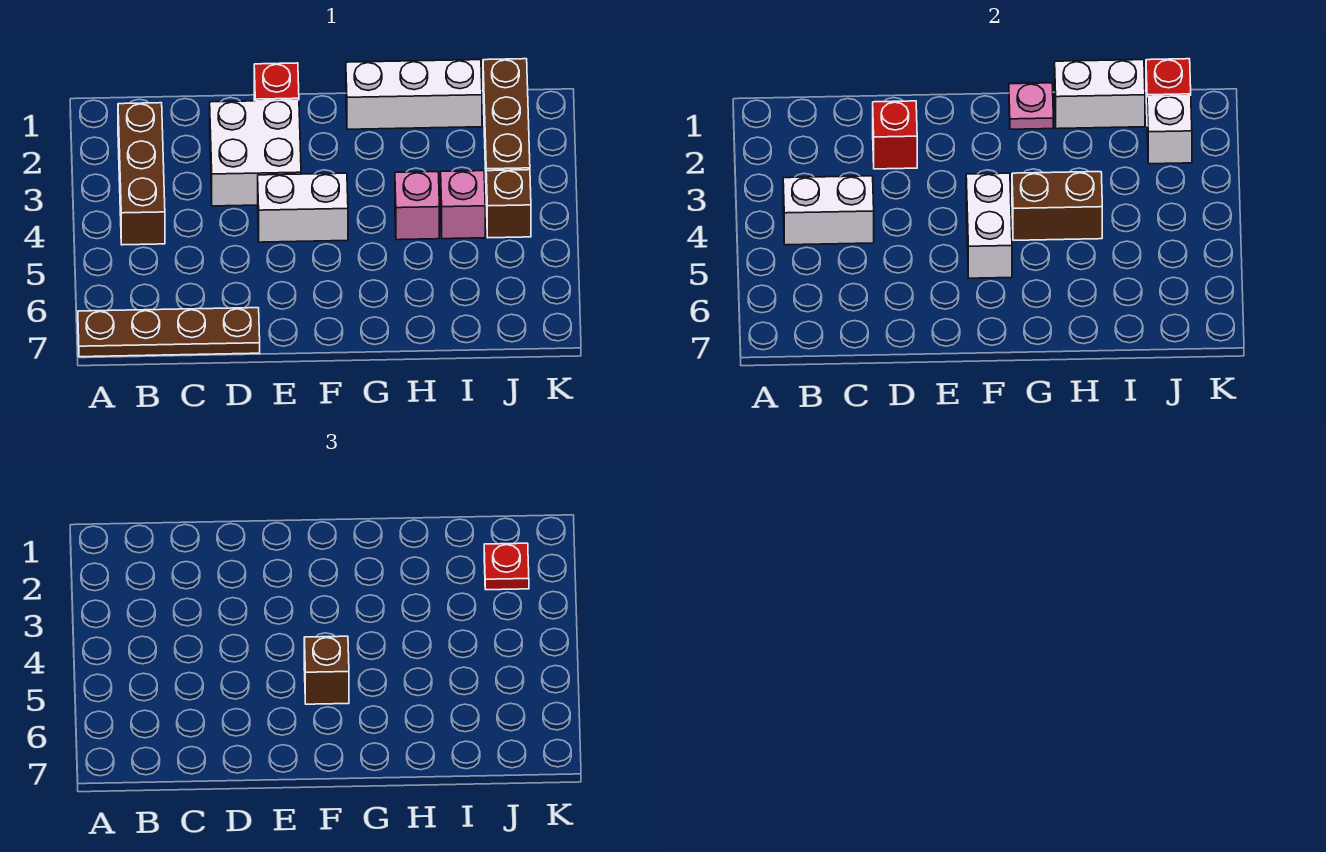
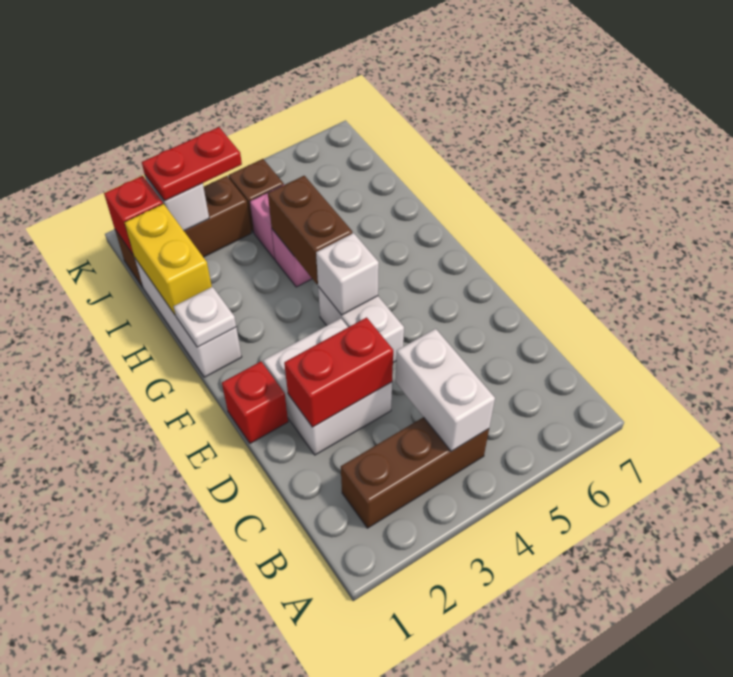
brown 1x4 plate [78,308,260,357] -> none
red 1x1 brick [873,101,917,169] -> red 1x2 brick [284,317,393,427]
white 1x2 brick [966,173,1012,278] -> white 1x1 brick [316,233,379,315]
brown 1x1 brick [304,636,349,704] -> none
pink 1x1 plate [1009,83,1053,129] -> white 1x1 plate [174,287,236,347]
white 1x2 brick [1055,60,1145,129] -> yellow 1x2 brick [124,204,212,315]
red 1x1 plate [484,543,529,590] -> red 1x2 plate [142,127,242,201]

